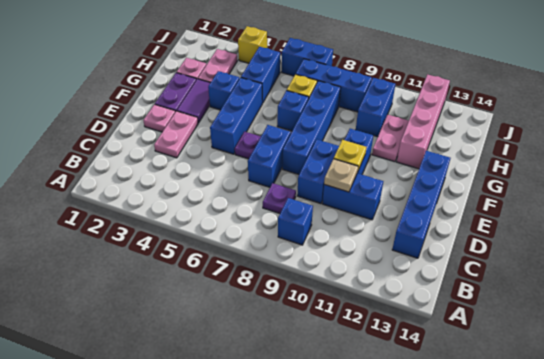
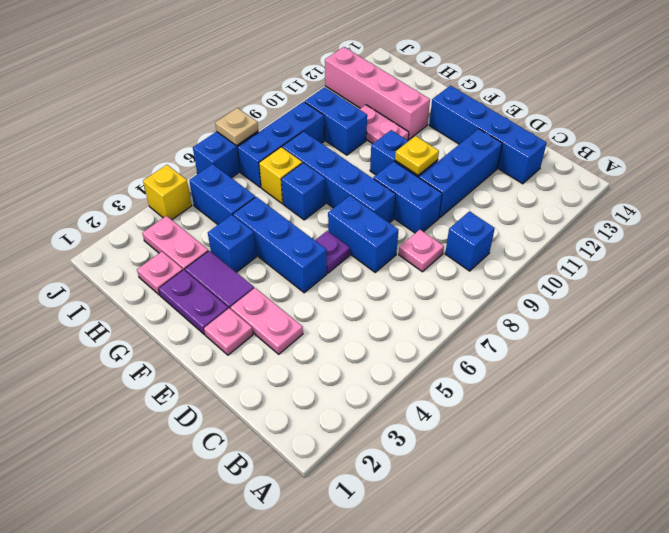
purple 1x1 plate [263,183,296,213] -> pink 1x1 plate [399,230,444,272]
blue 1x2 brick [322,173,383,220] -> blue 1x3 brick [419,129,502,218]
tan 1x1 plate [324,159,358,192] -> tan 1x1 plate moved to [215,108,258,146]

